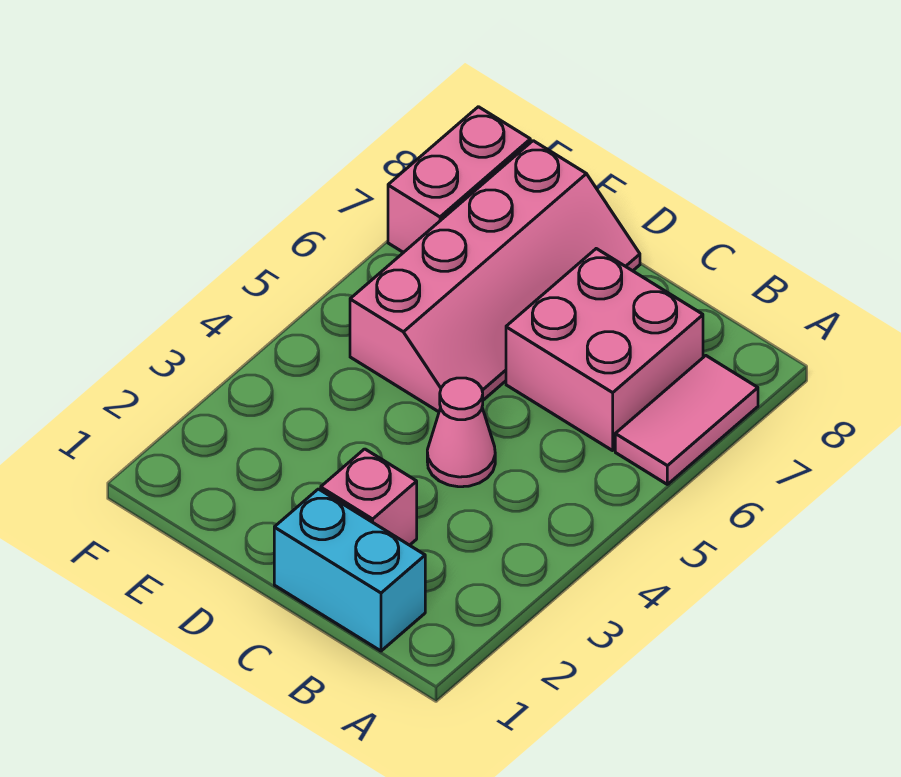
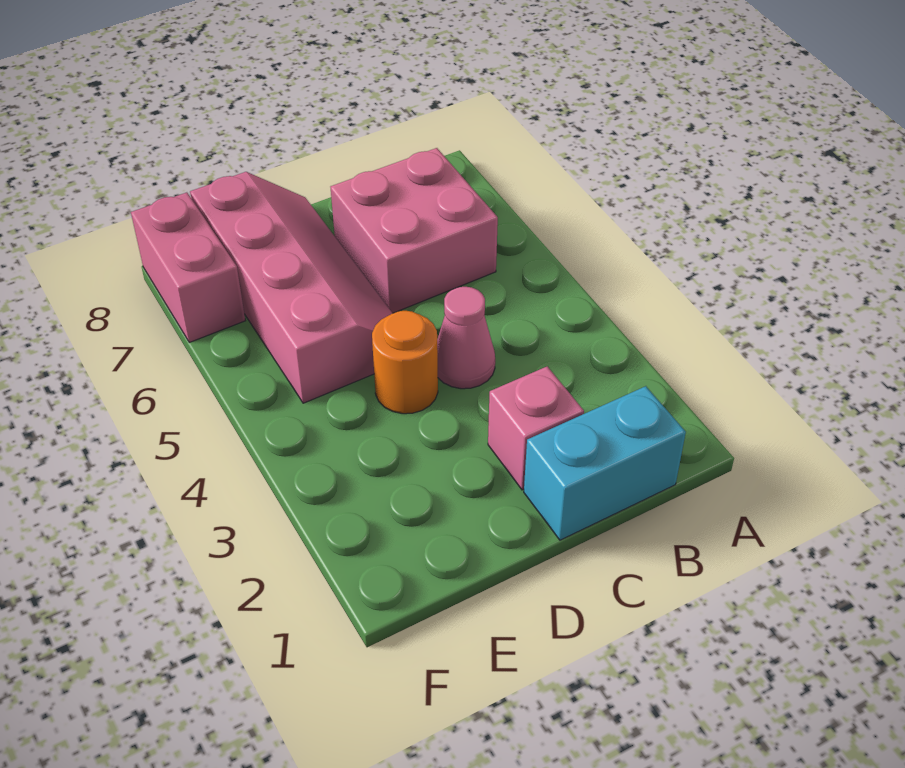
pink 1x2 tile [615,356,758,484] -> none
none -> orange 1x1 round brick [372,311,438,414]

